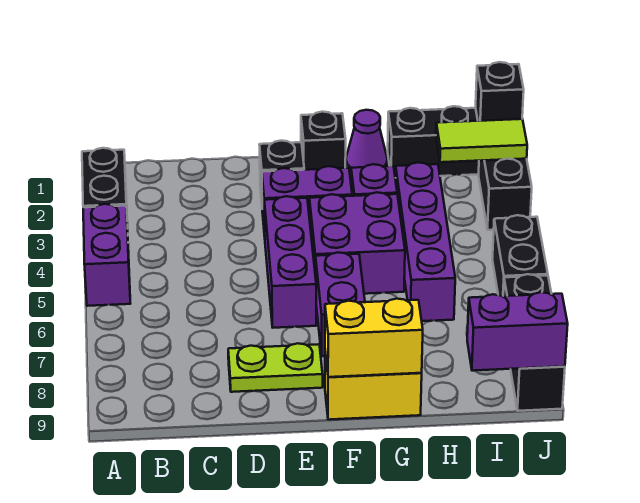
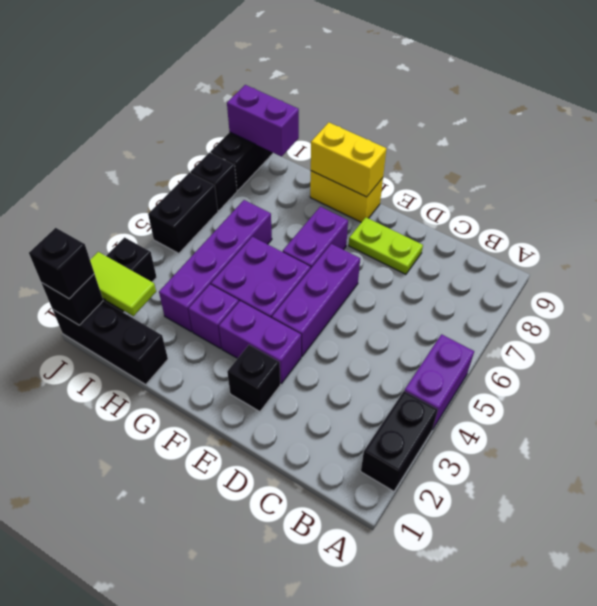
black 1x1 brick [301,112,346,170] -> black 1x1 brick moved to [29,228,94,299]
purple 1x1 cone [346,110,387,174] -> none

